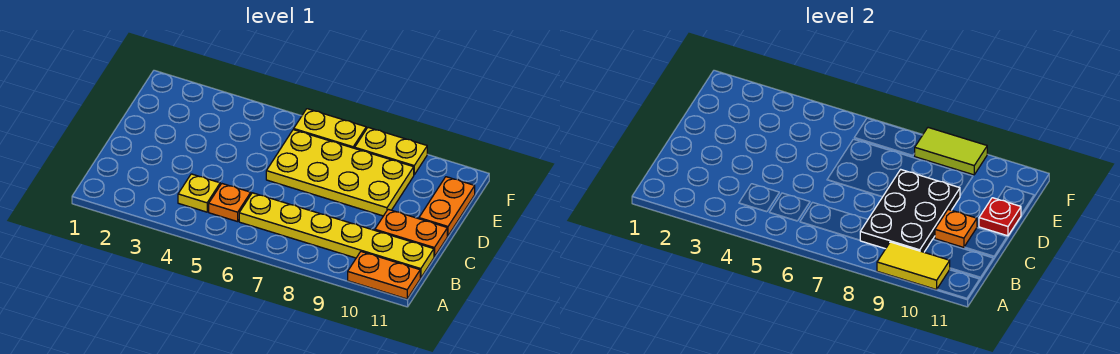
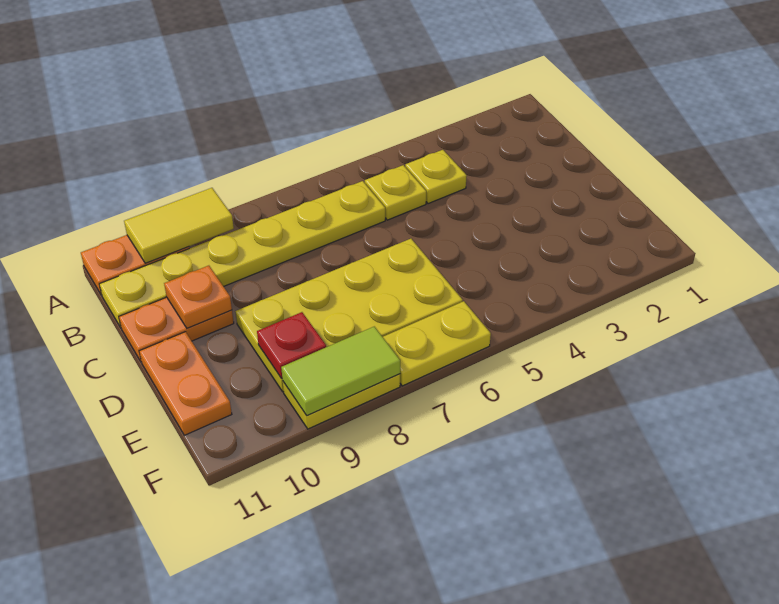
orange 1x1 plate [209,184,251,222] -> yellow 1x1 plate [365,165,426,220]
black 2x3 plate [860,170,960,252] -> none
red 1x1 plate [979,198,1021,236] -> red 1x1 plate moved to [257,312,326,378]

